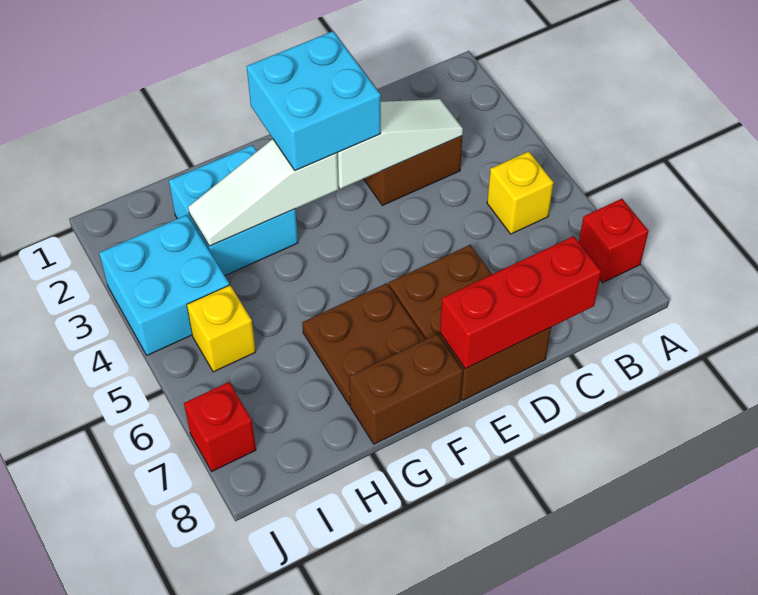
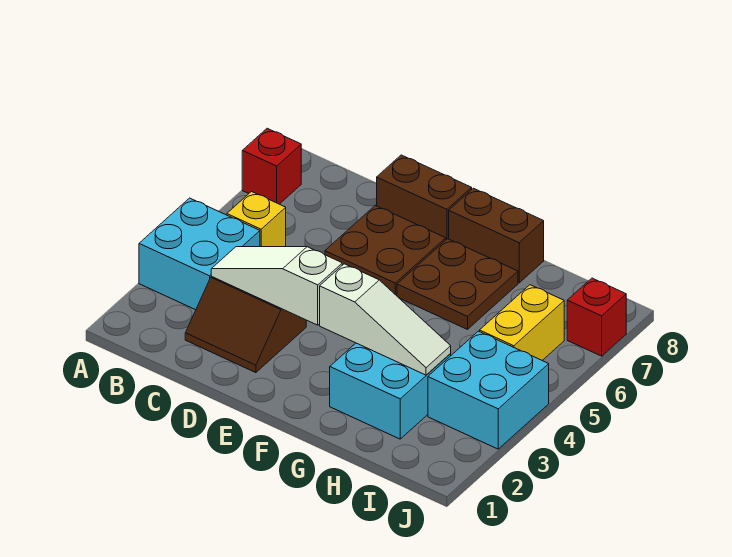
red 1x3 brick [440,236,601,369] -> none
cyan 2x2 brick [247,31,381,170] -> cyan 2x2 brick moved to [139,198,260,310]
yellow 1x1 brick [187,285,256,372] -> yellow 1x2 brick [480,285,564,360]

